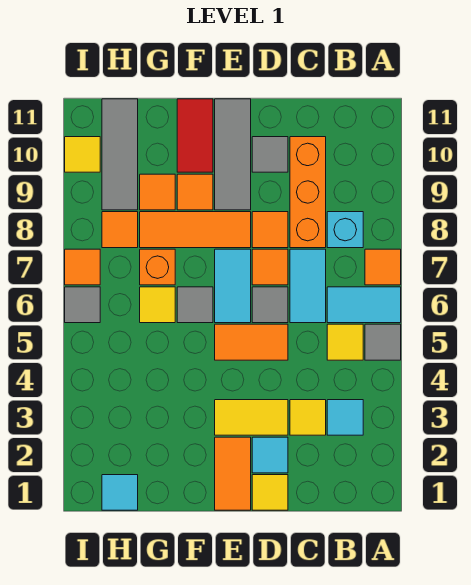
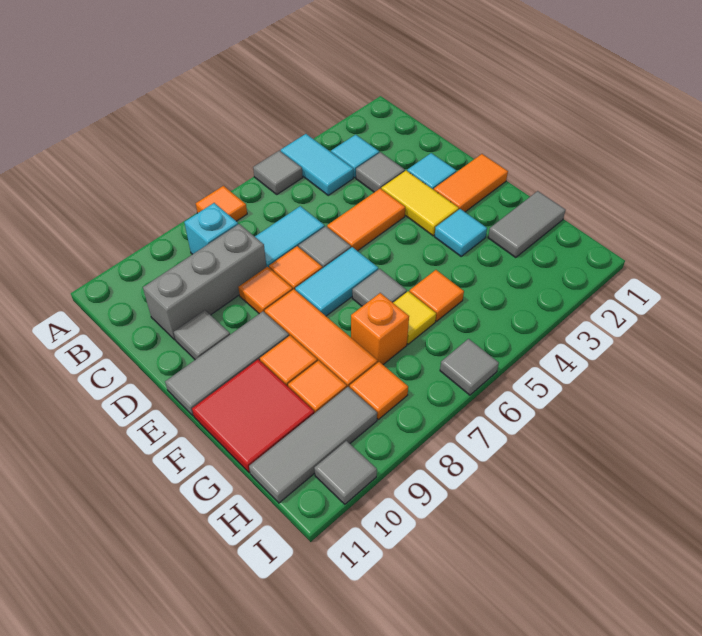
cyan 1x2 tile [327,287,401,323] -> cyan 1x2 tile moved to [281,134,353,195]
yellow 1x1 tile [327,324,363,360] -> none
yellow 1x1 tile [290,400,326,435] -> grey 1x1 tile [356,152,405,192]
orange 1x3 brick [290,137,326,248] -> grey 1x3 brick [143,224,266,340]
yellow 1x1 tile [252,475,288,510] -> none
orange 1x2 tile [215,324,288,360] -> orange 1x2 tile turned to [327,188,405,251]
red 1x2 tile [177,99,213,172] -> red 2x2 tile [192,359,314,473]
none -> grey 1x2 tile [488,191,565,258]
cyan 1x1 tile [102,475,138,510] -> cyan 1x1 tile moved to [435,209,487,256]
orange 1x1 tile [65,249,100,285] -> orange 1x1 tile moved to [409,270,464,321]
yellow 1x1 tile [65,137,100,172] -> grey 1x1 tile [314,441,377,504]

